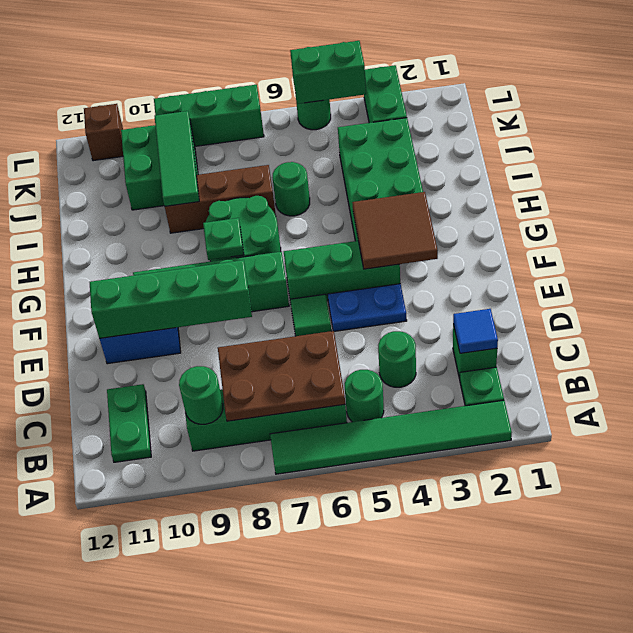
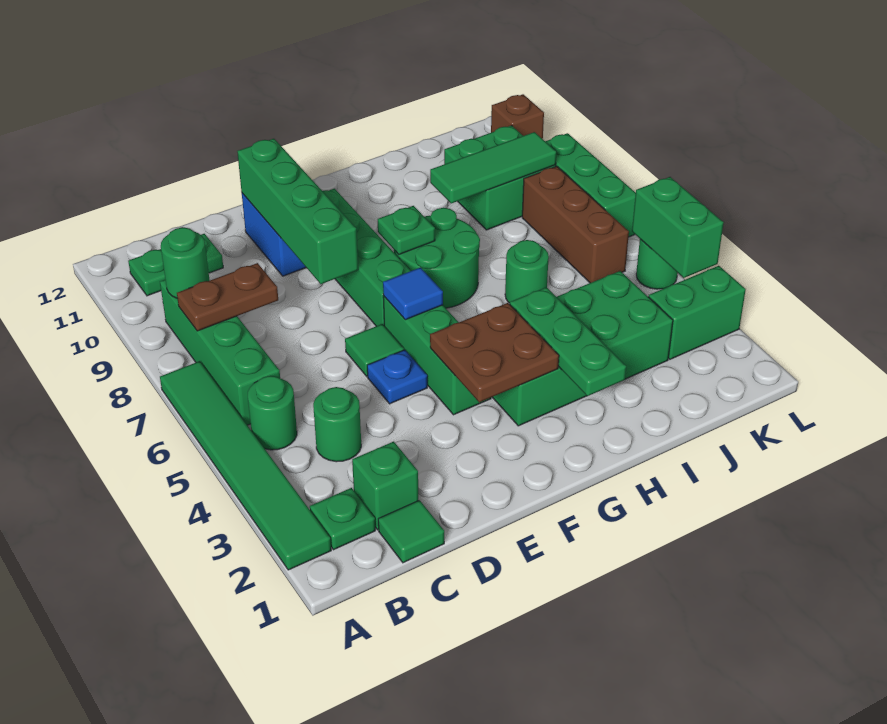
brown 2x3 plate [218,331,345,421] -> brown 1x2 plate [177,263,278,331]
none -> green 1x1 tile [378,500,444,563]
blue 1x1 tile [453,309,498,353] -> blue 1x1 tile moved to [383,267,443,320]
blue 1x2 plate [328,284,407,331] -> blue 1x1 plate [367,350,427,404]
brown 2x2 tile [352,192,438,269] -> brown 2x2 plate [430,303,559,402]
none -> green 1x3 plate [510,287,626,396]
brown 1x3 brick [165,165,276,233] -> brown 1x3 brick moved to [522,166,629,283]

